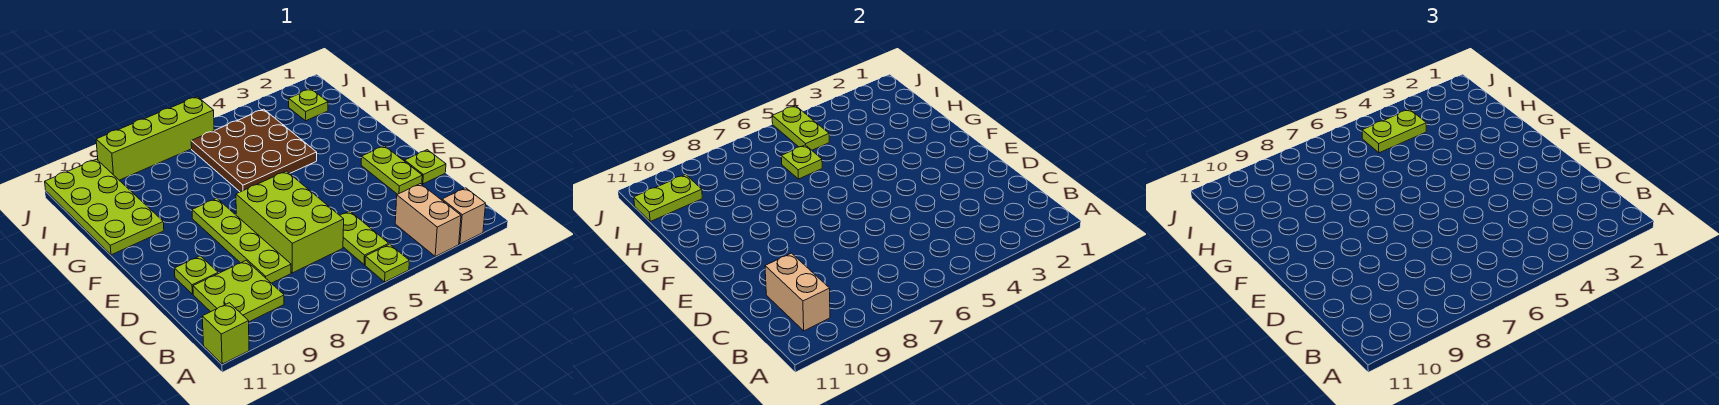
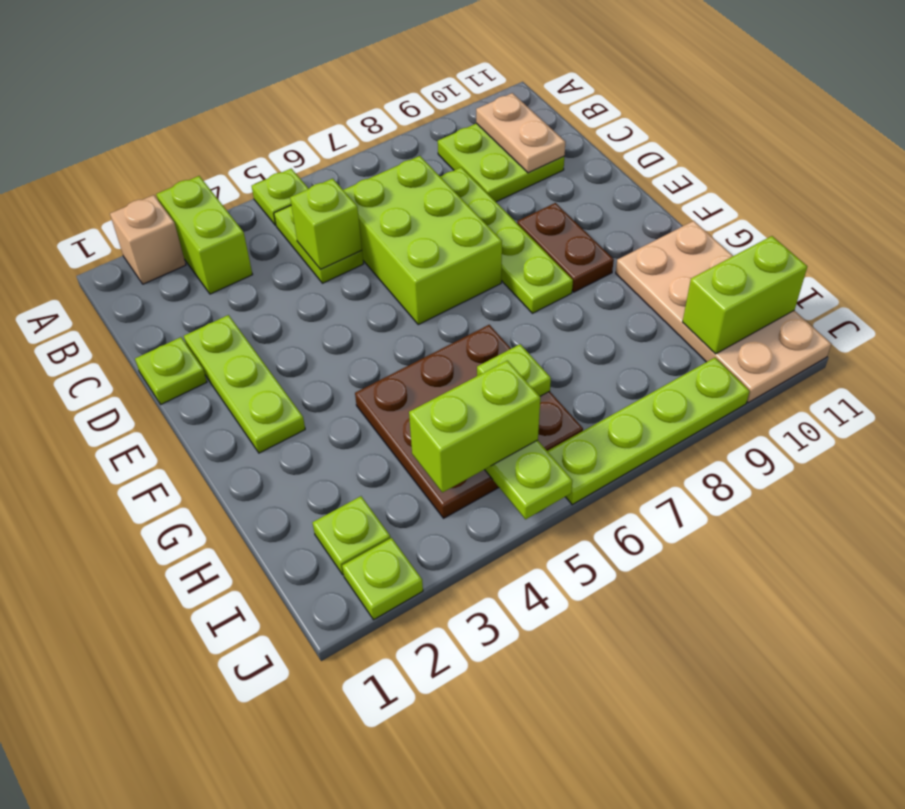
tan 1x2 brick [395,184,461,256] -> lime 1x2 brick [156,176,253,294]
lime 1x1 brick [202,303,249,364] -> lime 1x1 brick moved to [290,178,362,270]
tan 1x2 brick [765,253,830,331] -> tan 1x2 plate [476,93,565,173]
lime 1x2 plate [361,146,422,194] -> lime 1x3 plate [184,315,305,453]
lime 1x1 plate [174,256,218,294] -> lime 1x1 plate moved to [342,538,423,620]
none -> brown 1x2 plate [517,203,614,292]
lime 2x4 plate [45,159,164,255] -> tan 2x4 plate [616,221,831,403]
lime 1x2 plate [1362,109,1426,153] -> lime 1x2 brick [409,360,540,492]
lime 1x2 plate [634,175,702,222] -> lime 1x2 brick [683,236,807,354]
lime 1x4 brick [96,97,214,180] -> lime 1x4 plate [548,358,750,505]

